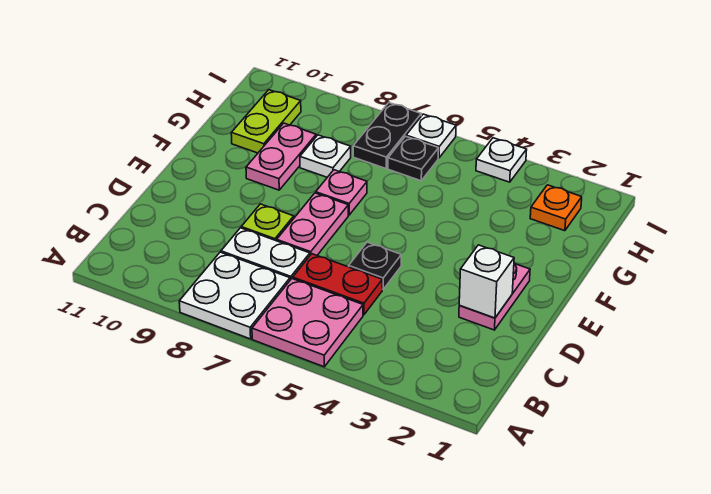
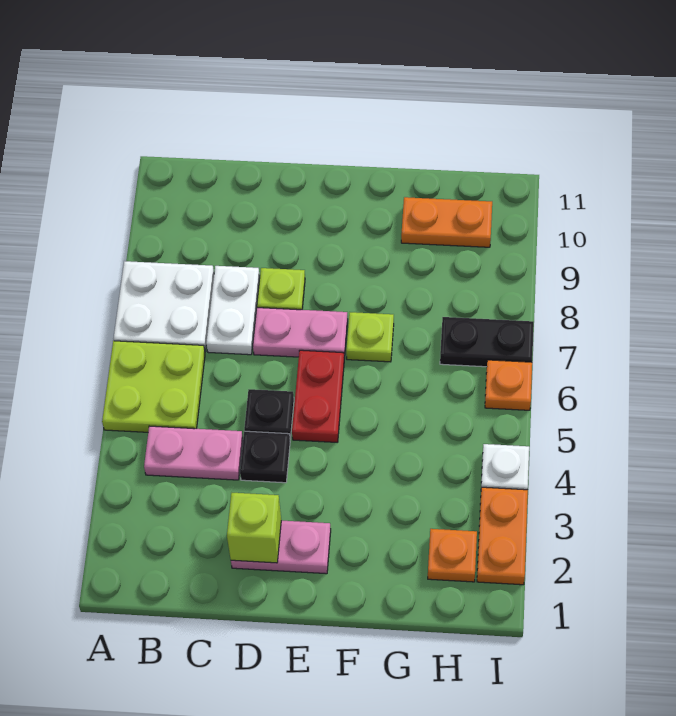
pink 2x2 plate [252,279,363,367] -> lime 2x2 plate [102,341,205,432]
red 1x2 plate [293,254,382,315] -> red 1x2 plate moved to [292,350,344,442]
white 1x1 brick [459,245,514,318] -> lime 1x1 brick [227,493,281,563]
pink 1x1 plate [316,170,367,215] -> lime 1x1 plate [346,312,394,362]
pink 1x2 plate [246,123,316,190] -> pink 1x2 plate moved to [144,426,243,480]
white 1x1 plate [300,135,351,177] -> none
lime 1x2 plate [231,90,301,153] -> orange 1x2 plate [401,197,492,247]
black 1x1 plate [388,136,439,181] -> black 1x1 plate moved to [240,431,290,483]
none -> orange 1x2 plate [477,487,528,585]
white 1x1 plate [406,114,456,158] -> orange 1x1 plate [485,360,532,410]

